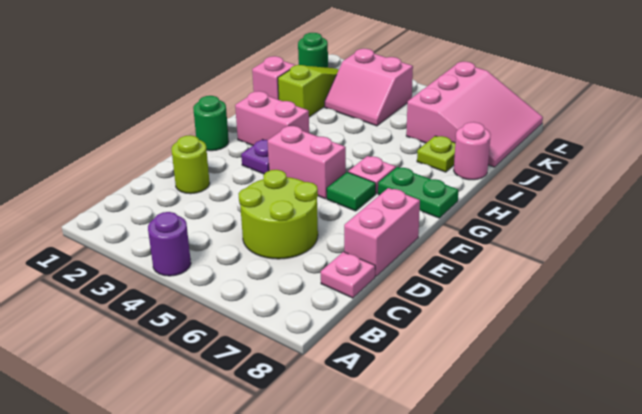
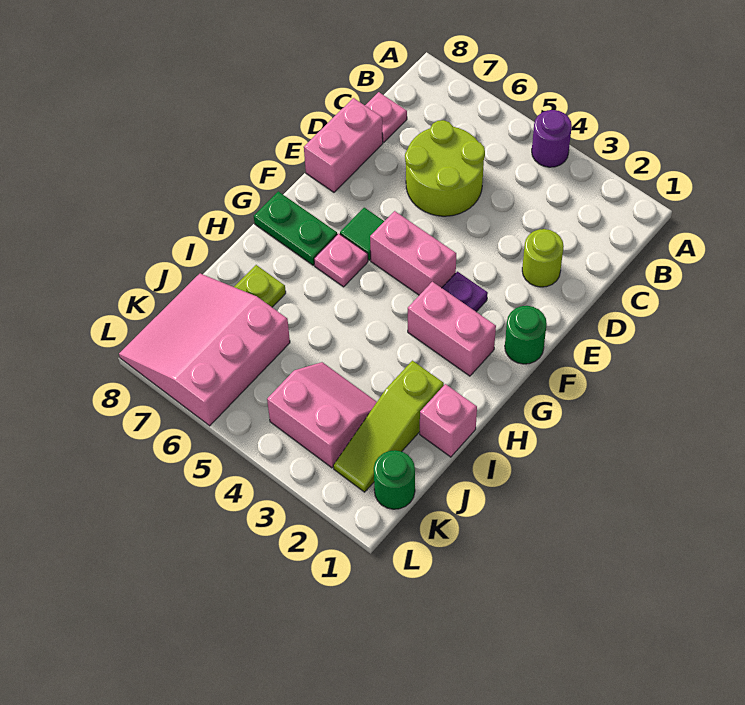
pink 1x1 round brick [454,122,491,180] -> none

